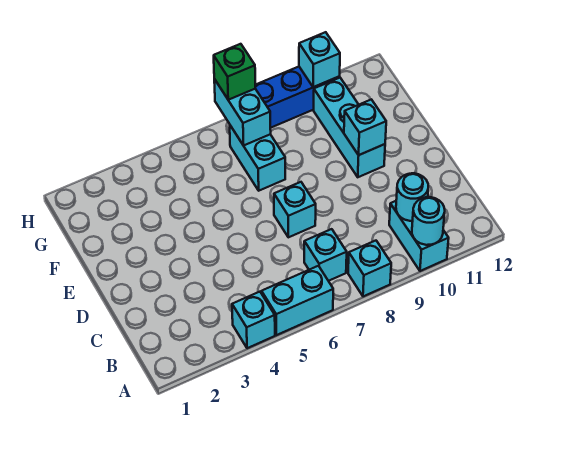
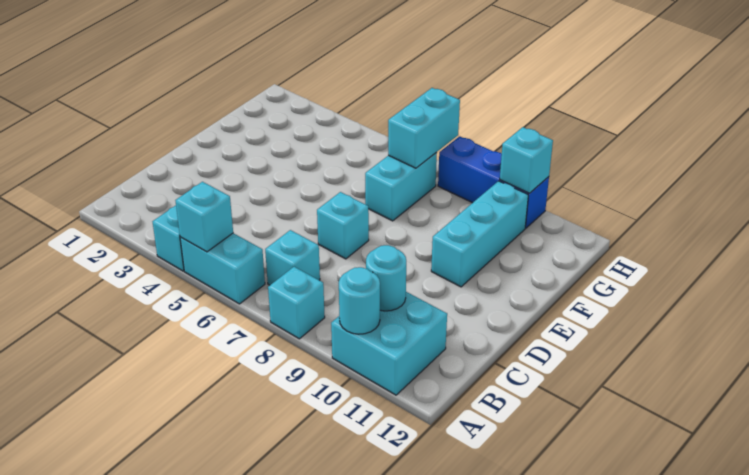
cyan 1x2 brick [389,201,449,271] -> cyan 2x2 brick [331,292,447,395]
cyan 1x1 brick [344,99,386,155] -> cyan 1x1 brick moved to [175,182,233,252]
green 1x1 brick [214,44,255,100] -> none

